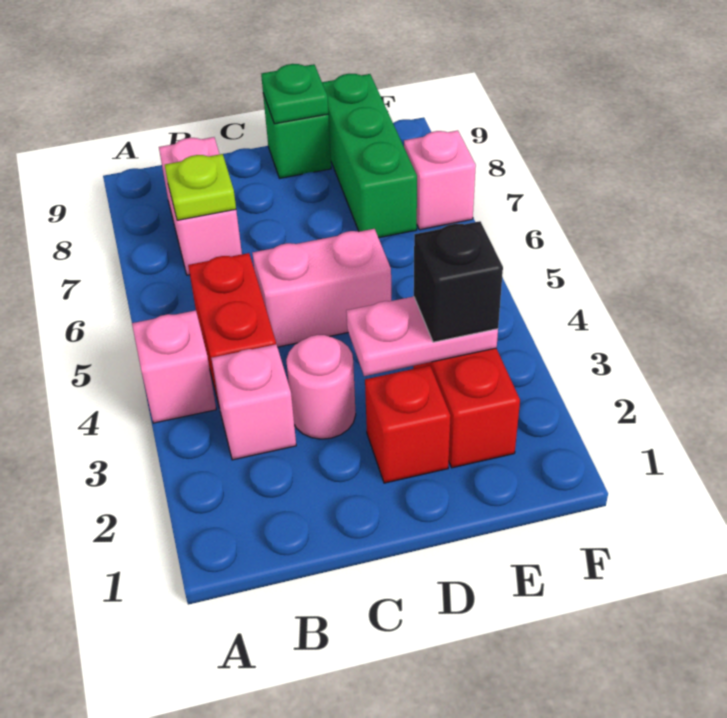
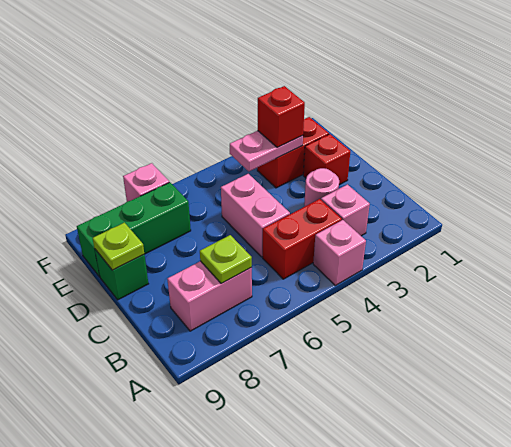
pink 1x2 plate [346,297,498,376] -> pink 1x2 plate turned to [230,131,303,171]
green 1x1 plate [261,64,328,124] -> lime 1x1 plate [93,223,144,270]
black 1x1 brick [414,221,503,342] -> red 1x1 brick [258,86,305,148]

